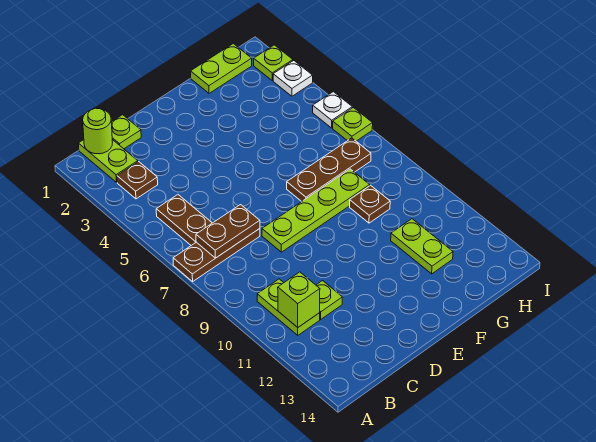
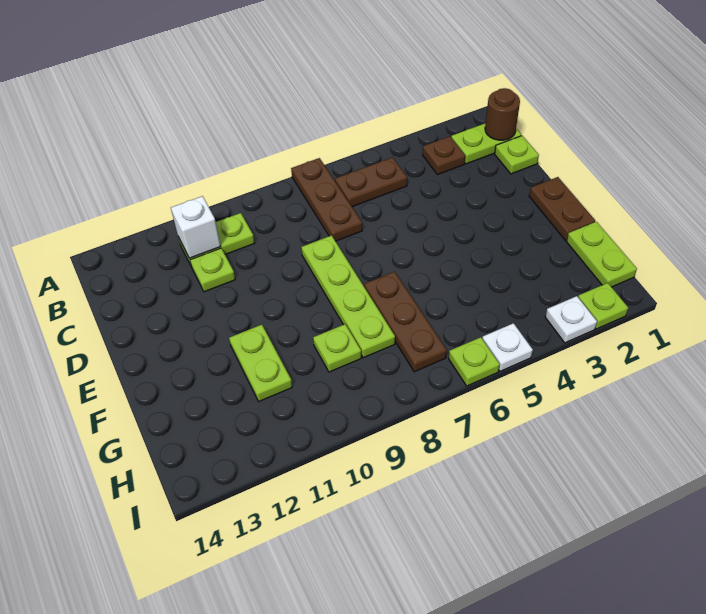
lime 1x1 round brick [83,108,113,154] -> brown 1x1 round brick [485,88,520,140]
brown 1x2 plate [196,205,260,258] -> brown 1x2 plate moved to [529,177,595,240]
lime 1x1 brick [278,272,320,327] -> white 1x1 brick [171,196,220,258]
brown 1x1 plate [350,185,390,223] -> lime 1x1 plate [313,324,361,372]
lime 1x2 plate [391,219,453,274] -> lime 1x2 plate turned to [229,325,292,401]

